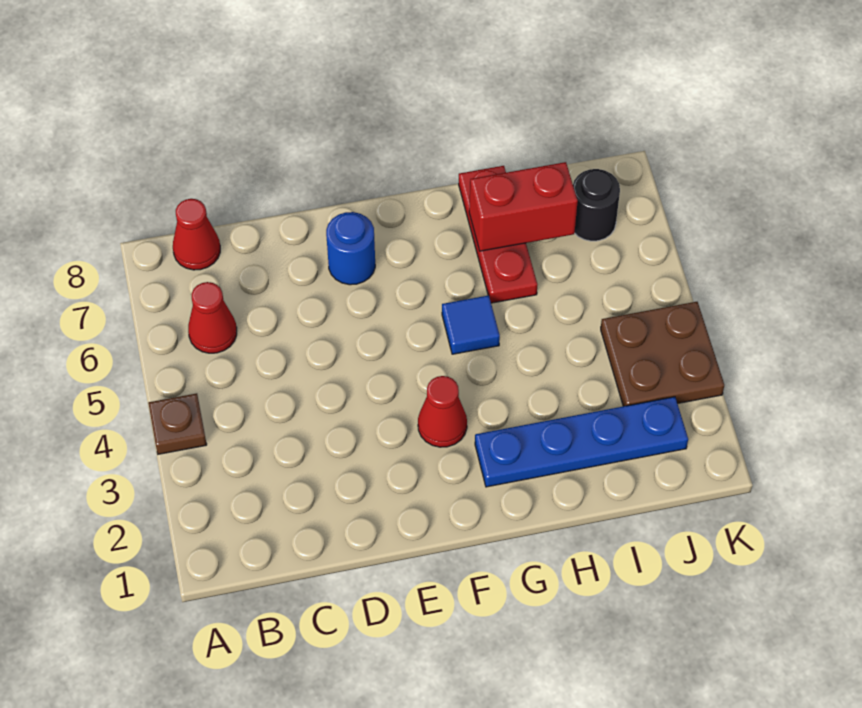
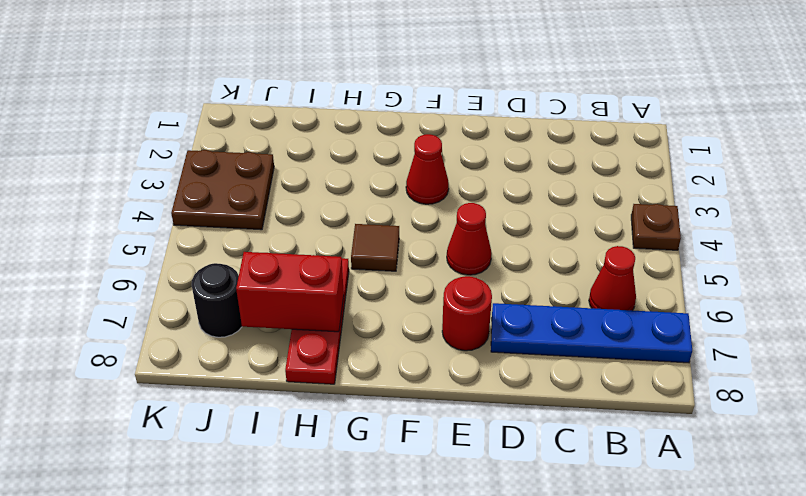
red 1x1 cone [173,199,220,270] -> red 1x1 cone moved to [447,203,492,275]
blue 1x1 round brick [326,212,375,285] -> red 1x1 round brick [442,276,492,351]
blue 1x4 plate [475,397,688,487] -> blue 1x4 plate moved to [491,303,692,363]
blue 1x1 tile [442,295,500,354] -> brown 1x1 tile [351,224,399,271]

